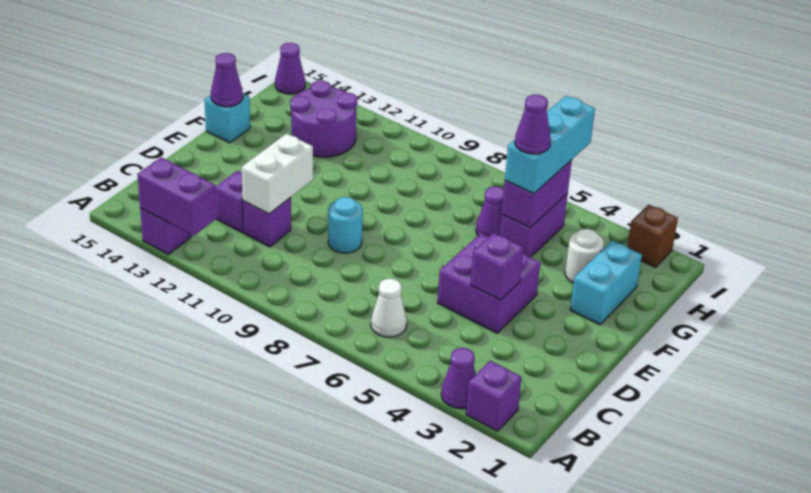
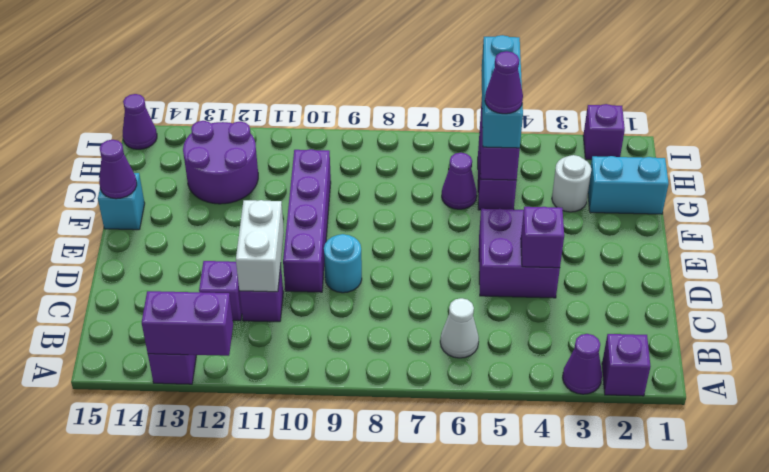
none -> purple 1x4 brick [283,149,331,292]
cyan 1x2 brick [570,241,642,325] -> cyan 1x2 brick turned to [588,156,669,214]
brown 1x1 brick [627,205,678,267] -> purple 1x1 brick [583,104,625,160]

